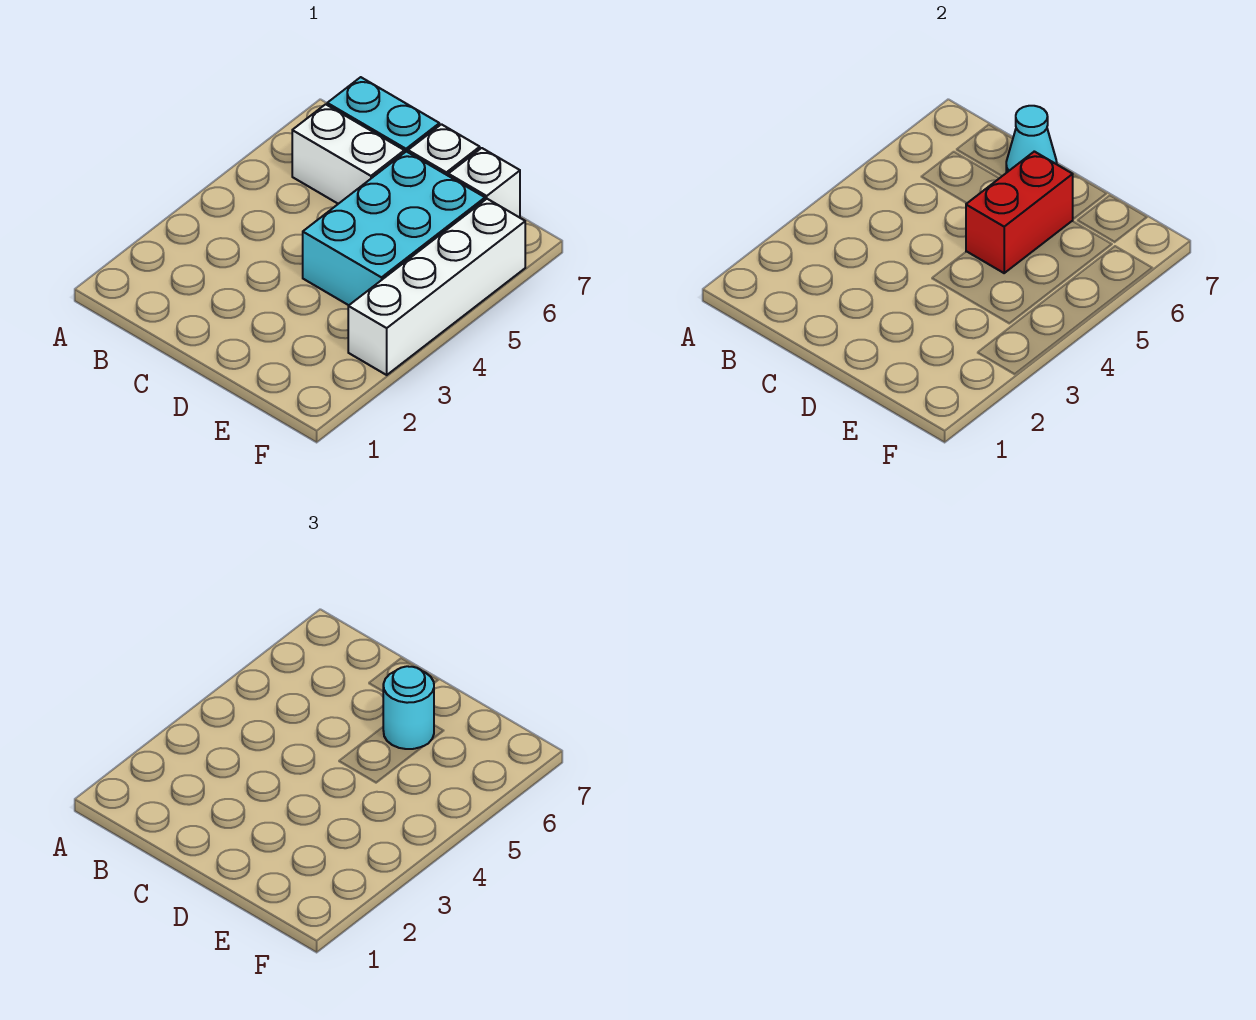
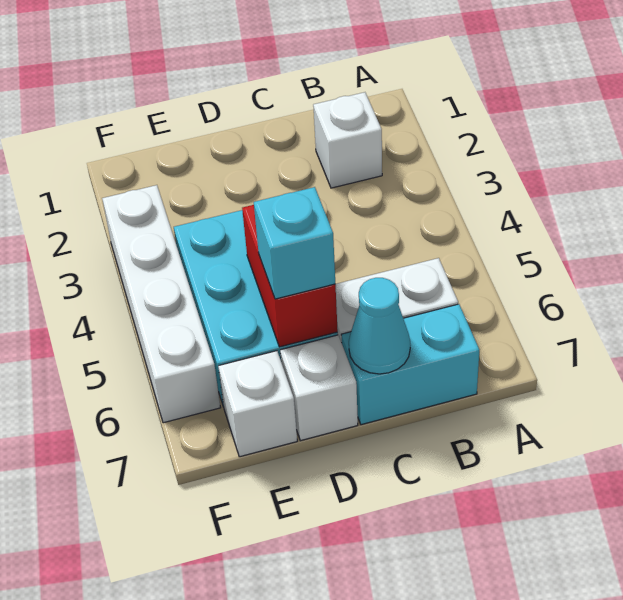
none -> white 1x1 brick [313,92,382,188]
cyan 1x1 round brick [383,666,434,749] -> cyan 1x1 brick [254,187,335,299]

